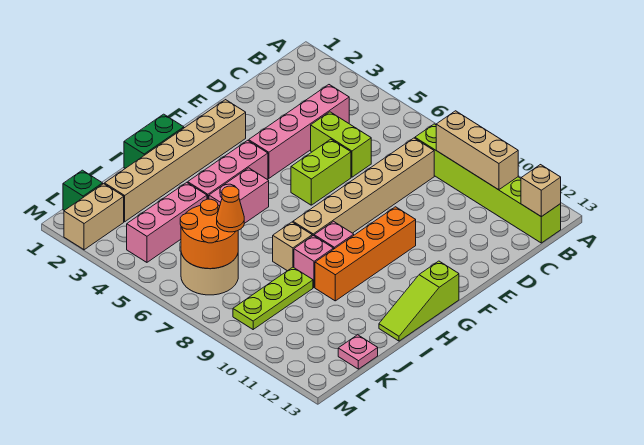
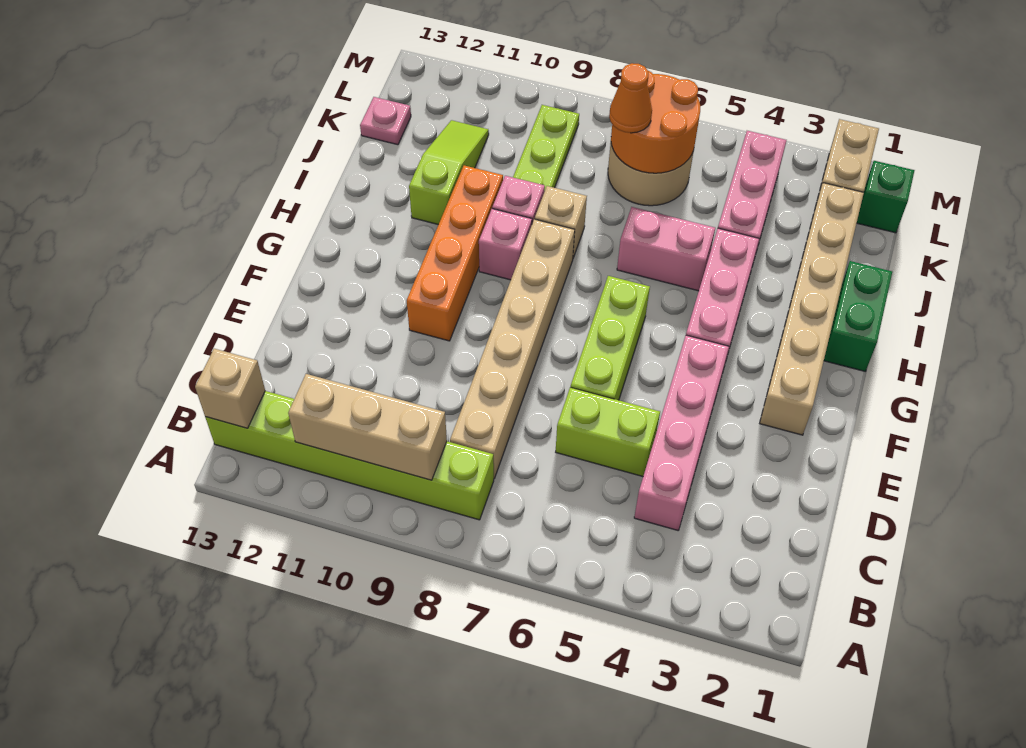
lime 1x2 brick [291,139,351,205] -> lime 1x3 brick [571,276,650,400]
lime 1x3 slope [379,261,459,341] -> lime 1x3 slope moved to [409,120,489,225]
pink 1x2 brick [209,168,269,224] -> pink 1x2 brick turned to [617,207,715,291]

